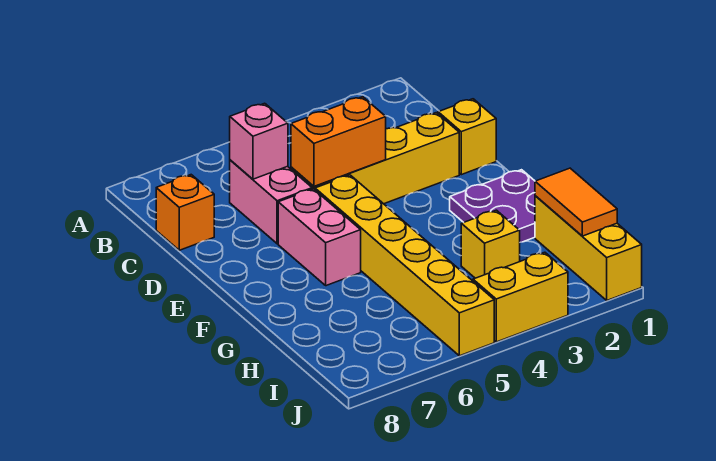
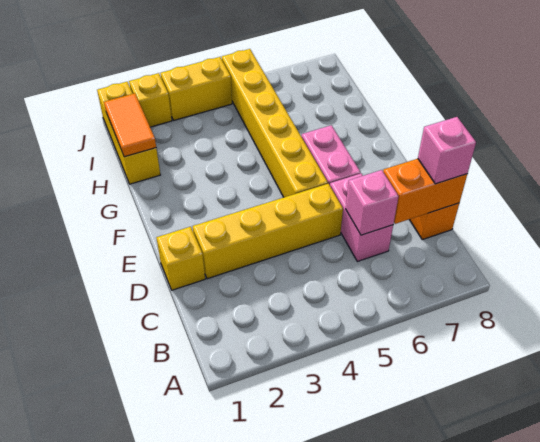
none -> pink 1x1 brick [418,117,476,184]
orange 1x2 brick [291,97,386,187] -> orange 1x2 brick moved to [383,159,467,224]
purple 2x2 plate [450,170,535,242] -> none
yellow 1x1 brick [461,210,520,278] -> yellow 1x1 brick moved to [129,73,172,127]

